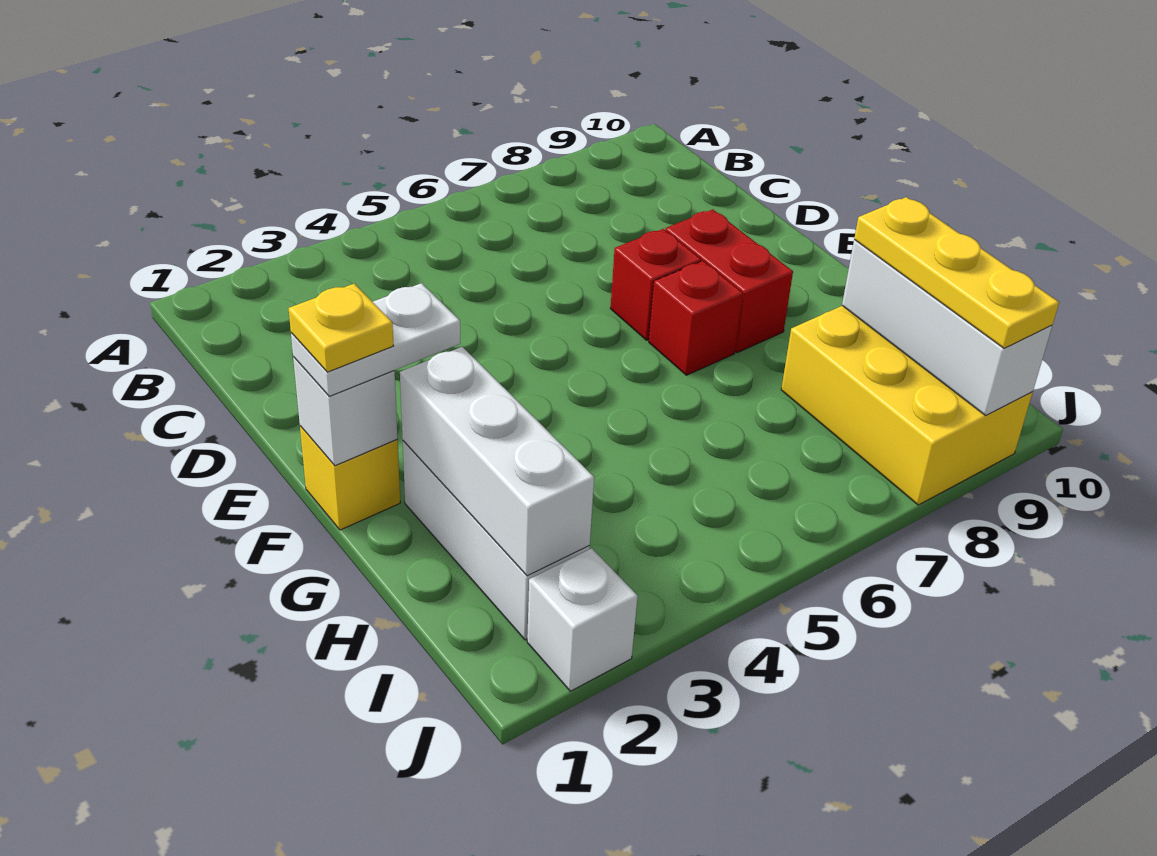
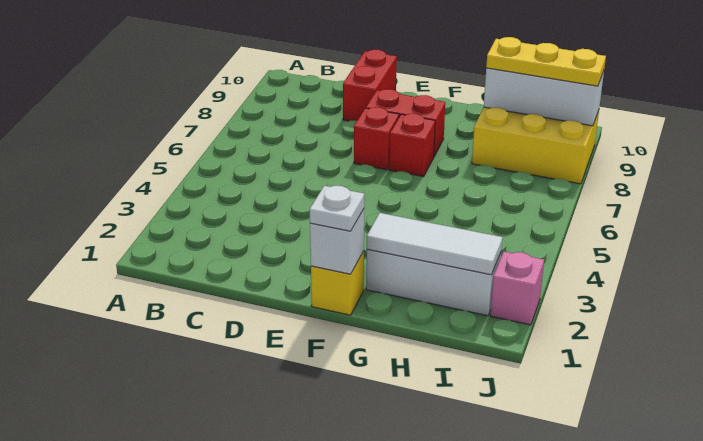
none -> red 1x2 brick [343,50,397,121]
white 1x2 plate [291,283,460,396] -> white 1x1 plate [310,186,364,231]
yellow 1x1 plate [288,284,393,372] -> none
white 1x3 brick [400,347,594,576] -> white 1x3 tile [367,213,503,275]
white 1x1 brick [527,548,638,691] -> pink 1x1 brick [490,252,544,325]

